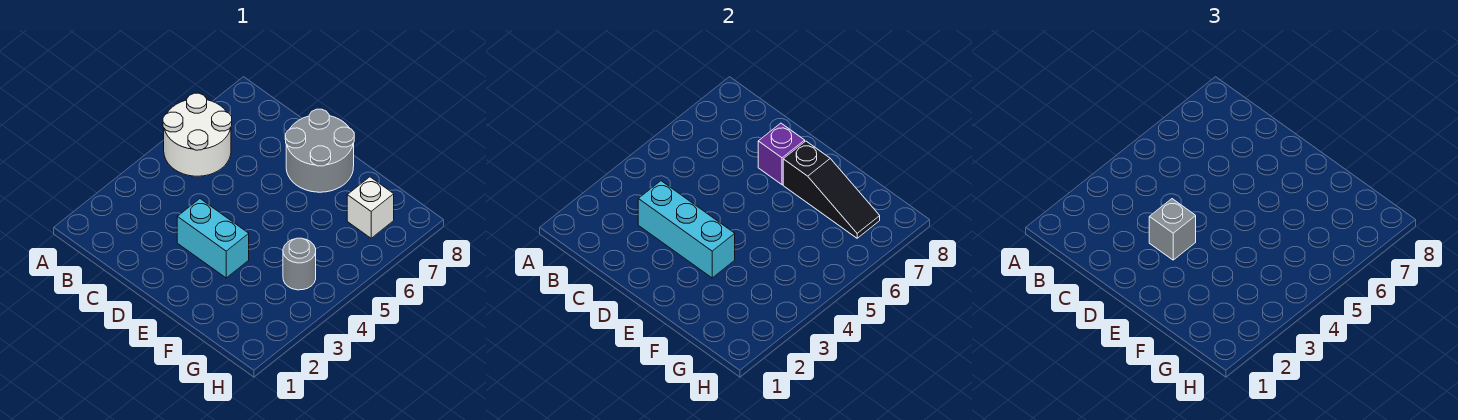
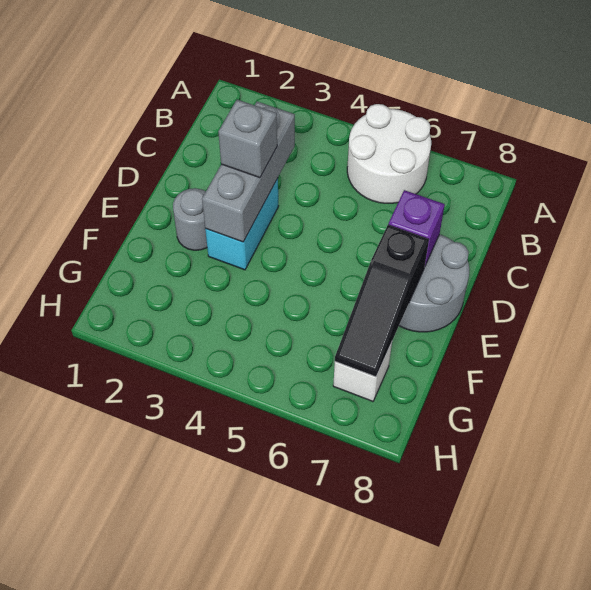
cyan 1x3 brick [638,181,735,278] -> grey 1x3 brick [202,102,295,242]
grey 1x1 round brick [283,238,316,290] -> grey 1x1 round brick moved to [173,188,207,250]

